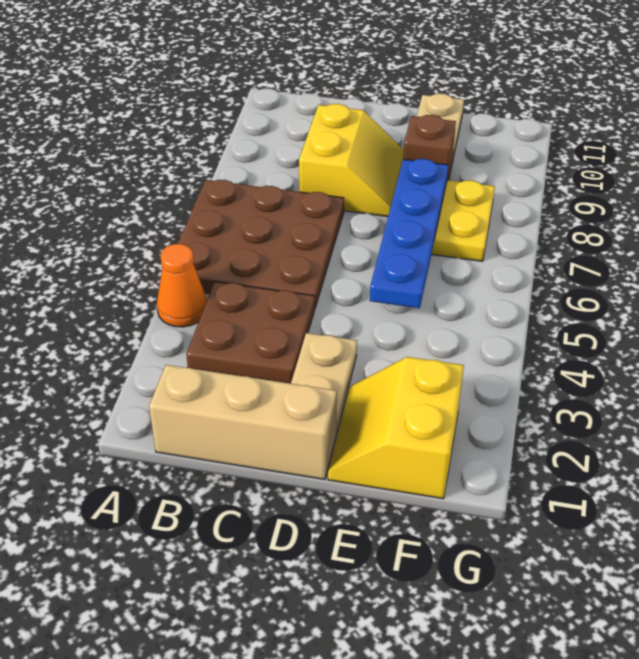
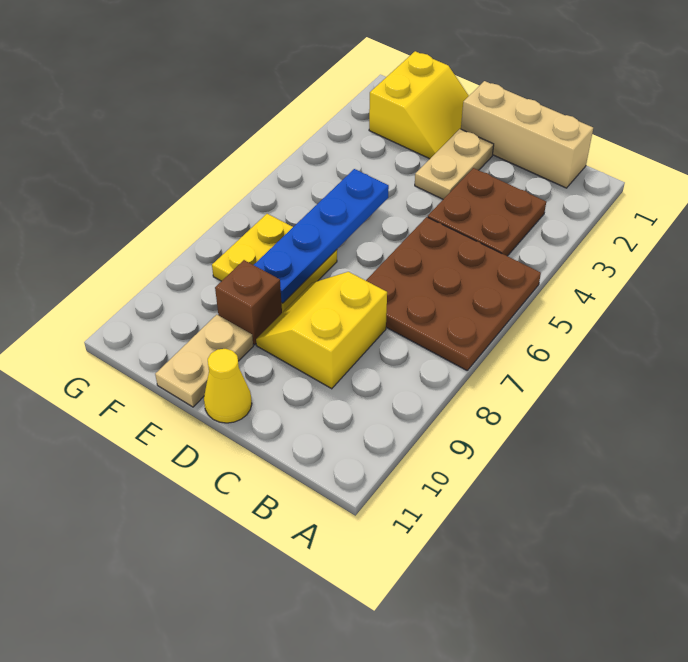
orange 1x1 cone [157,244,207,327] -> none
none -> yellow 1x1 cone [204,349,252,423]

